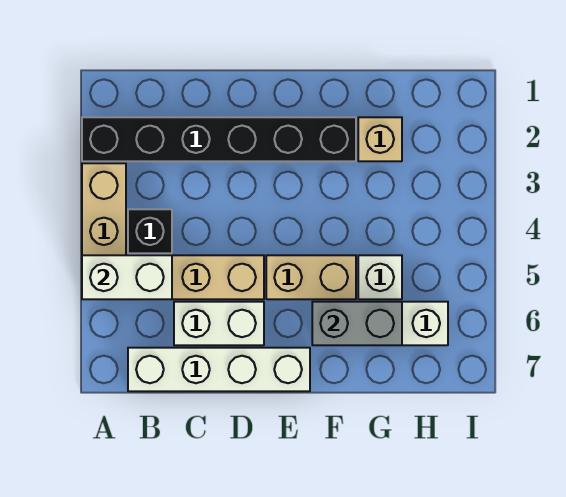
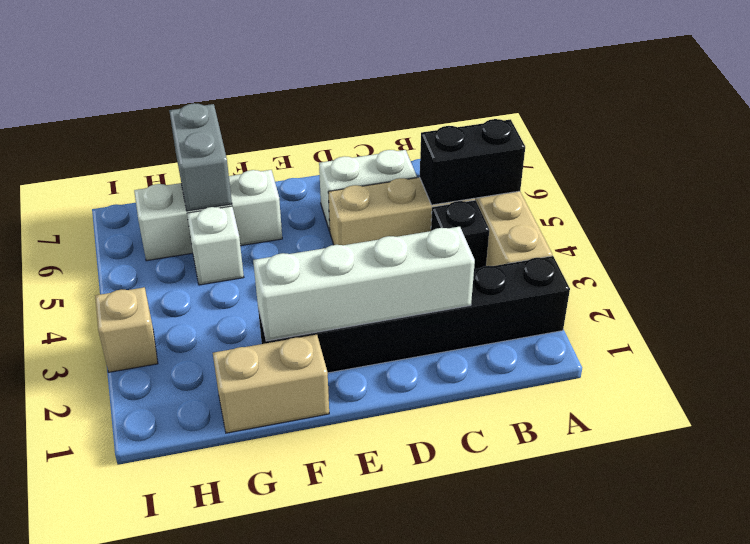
white 1x2 brick [82,255,172,299] -> black 1x2 brick [420,119,525,205]
white 1x4 brick [128,348,310,391] -> white 1x4 brick moved to [253,227,475,341]
tan 1x2 brick [266,255,356,299] -> tan 1x2 brick moved to [213,335,329,433]
grey 1x2 brick [312,302,402,345] -> grey 1x2 brick turned to [169,103,232,211]
tan 1x1 brick [358,117,402,161] -> tan 1x1 brick moved to [95,287,158,372]

